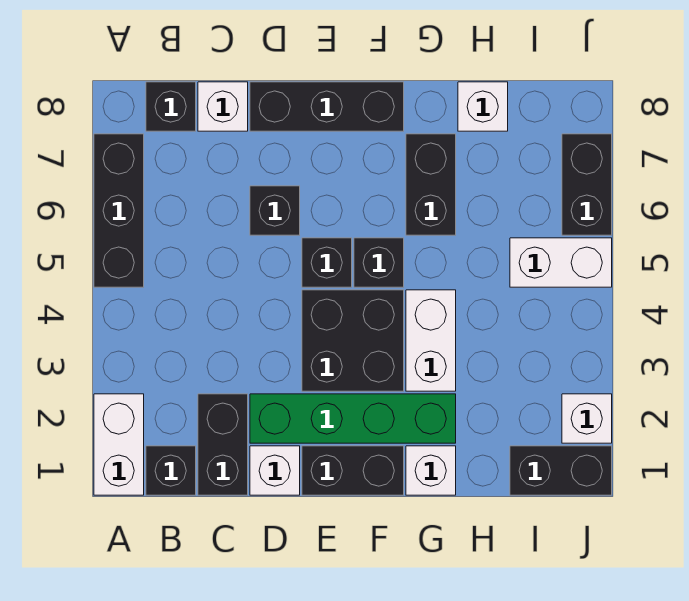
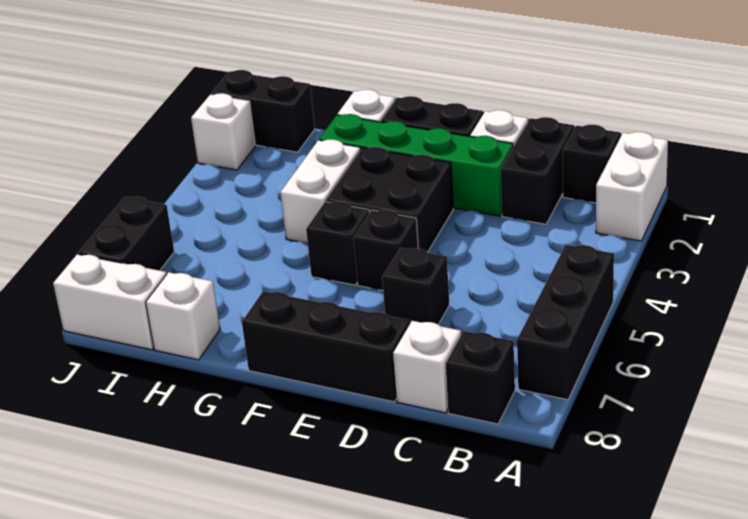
black 1x2 brick [406,134,456,235] -> none
white 1x2 brick [510,238,612,287] -> white 1x2 brick moved to [53,254,167,350]

